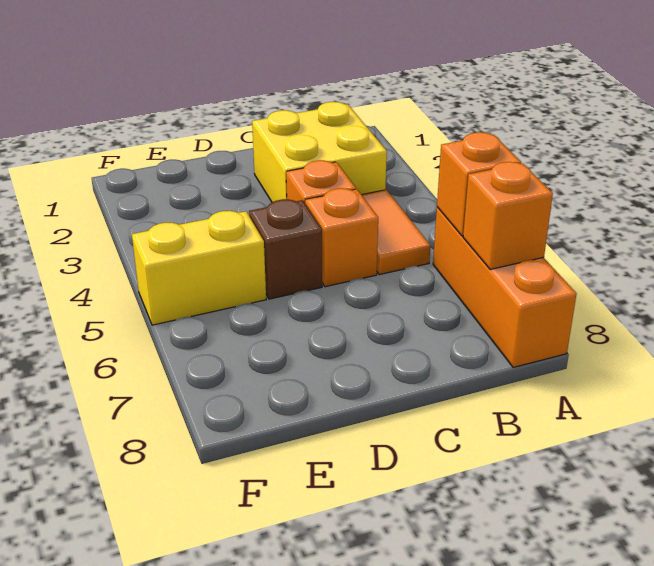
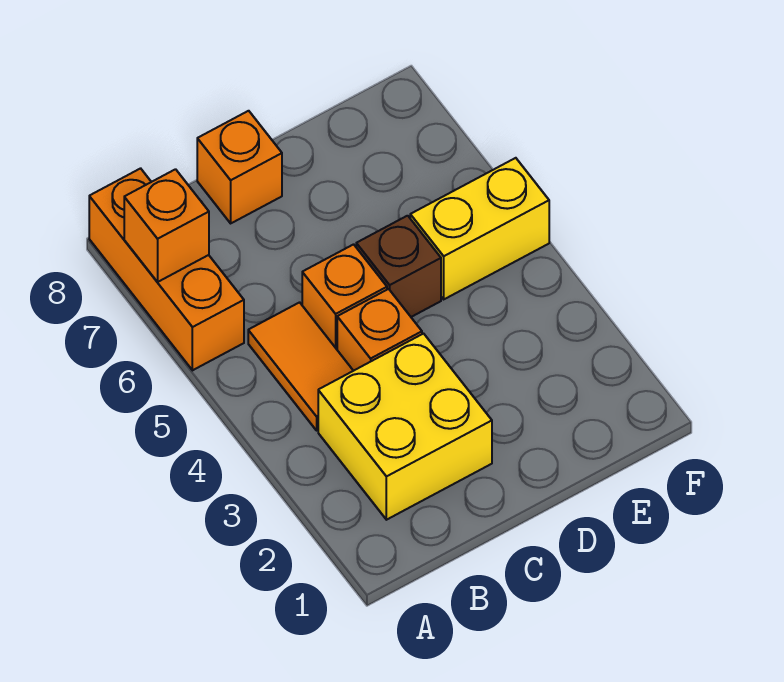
orange 1x1 brick [437,132,521,236] -> orange 1x1 brick moved to [197,111,282,223]

